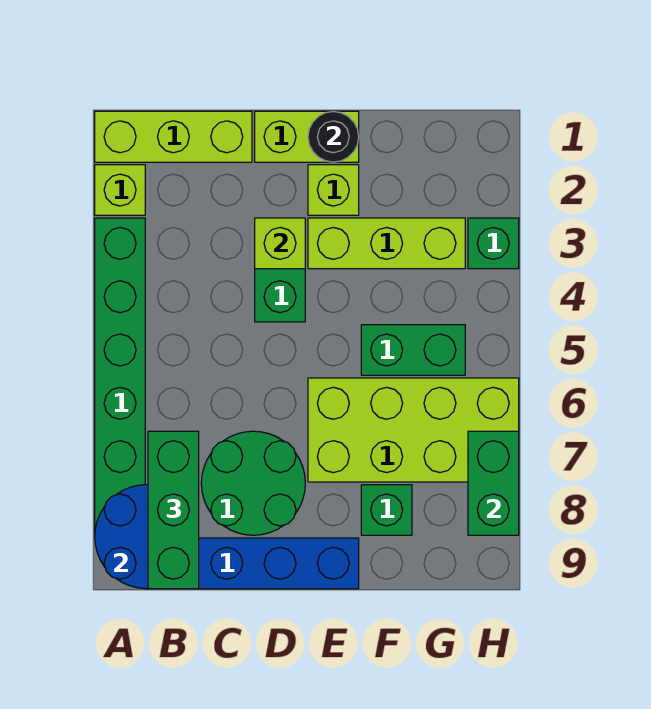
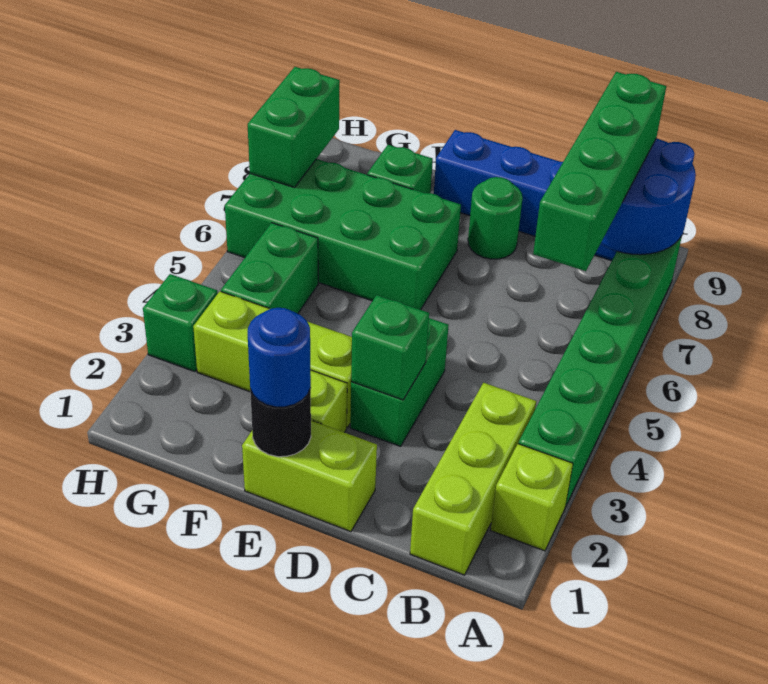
lime 1x3 brick [95,111,252,162] -> lime 1x3 brick turned to [410,383,536,575]
green 1x3 brick [148,431,199,589] -> green 1x4 brick [533,72,666,271]
green 2x2 round brick [201,431,305,535] -> green 1x1 round brick [468,177,523,259]
lime 1x1 brick [255,218,305,269] -> green 1x1 brick [351,295,429,400]
none -> blue 1x1 round brick [248,308,311,407]
lime 2x4 brick [308,378,519,482] -> green 2x4 brick [225,159,461,310]
green 1x2 brick [361,325,465,375] -> green 1x2 brick turned to [221,223,318,314]

